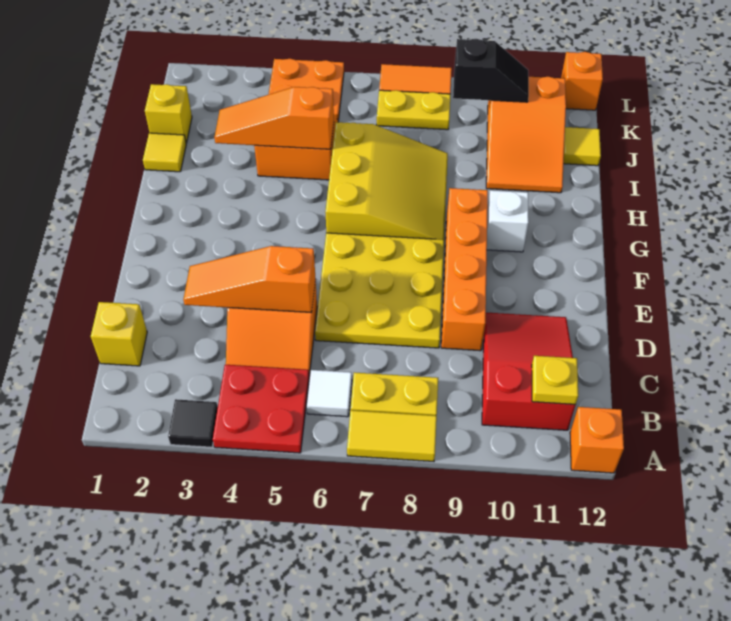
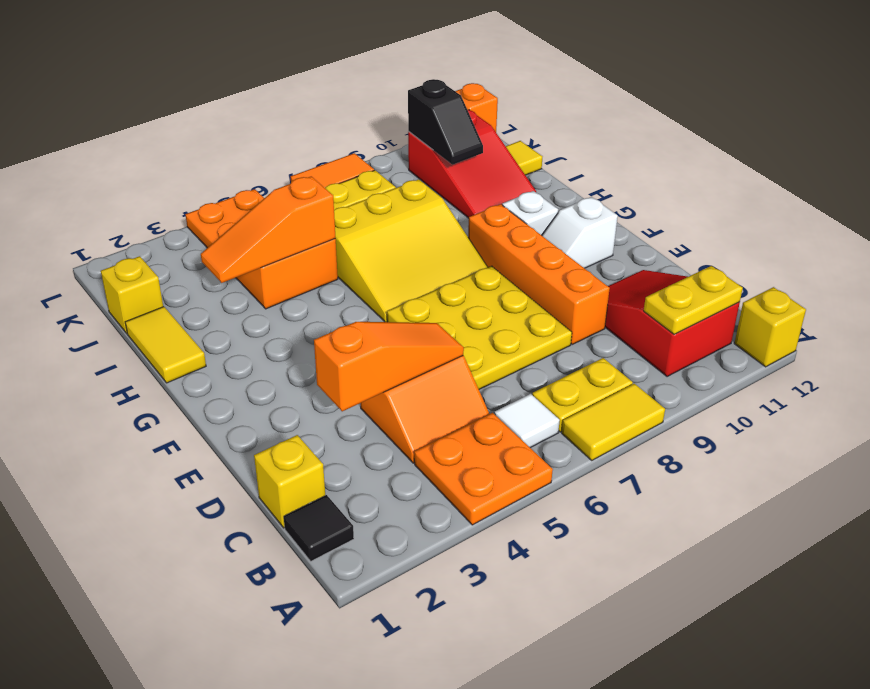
black 1x1 tile [168,399,218,447] -> black 1x1 tile moved to [284,495,354,561]
red 2x2 plate [213,365,309,453] -> orange 2x2 plate [414,413,553,525]
orange 1x1 brick [570,407,624,473] -> yellow 1x1 brick [734,287,806,367]
yellow 1x1 plate [532,356,578,405] -> yellow 1x2 plate [644,266,743,334]
orange 1x3 slope [183,246,316,313] -> orange 1x3 slope turned to [314,322,464,411]
none -> white 1x2 slope [542,197,618,268]
yellow 3x3 slope [325,122,448,240] -> yellow 3x3 slope turned to [334,179,488,322]
yellow 1x1 tile [143,133,186,172] -> yellow 1x2 tile [125,307,206,383]
orange 2x3 slope [486,77,566,193] -> red 2x3 slope [408,110,536,218]
black 1x2 slope [453,39,529,102] -> black 1x2 slope turned to [408,79,483,165]

